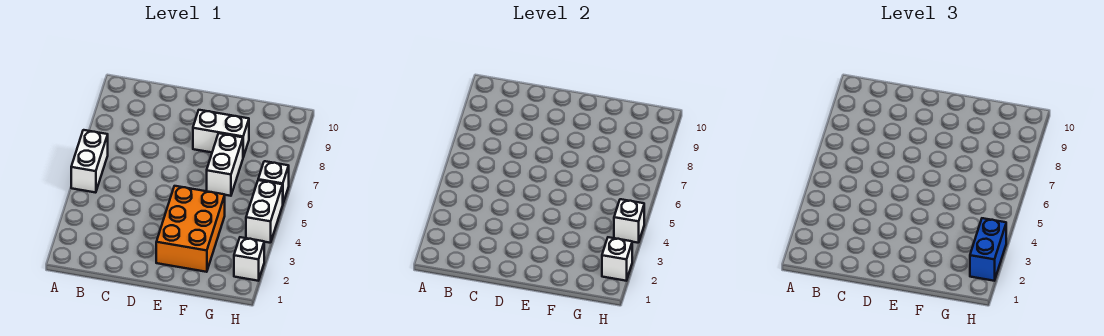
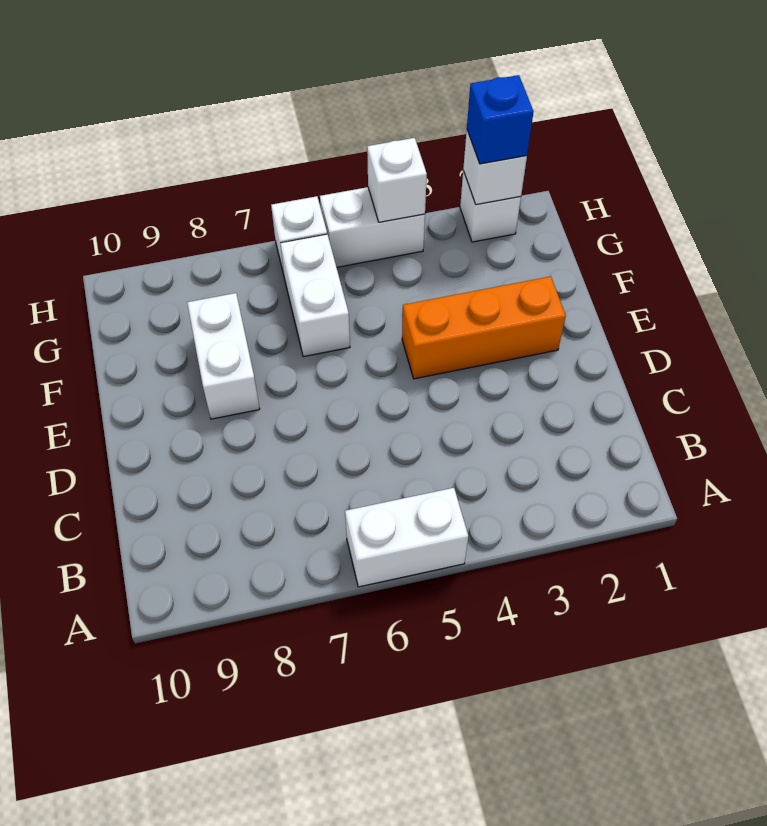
orange 2x3 brick [156,186,225,272] -> orange 1x3 brick [402,276,566,379]
white 1x2 brick [207,133,243,196] -> white 1x2 brick turned to [280,234,350,357]
blue 1x2 brick [970,218,1006,281] -> blue 1x1 brick [467,75,534,164]

